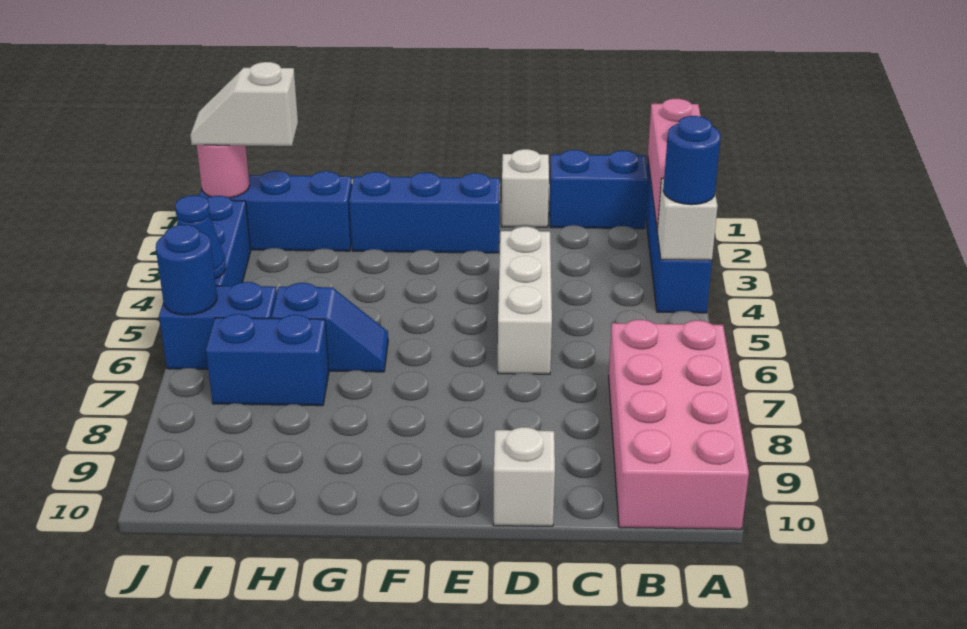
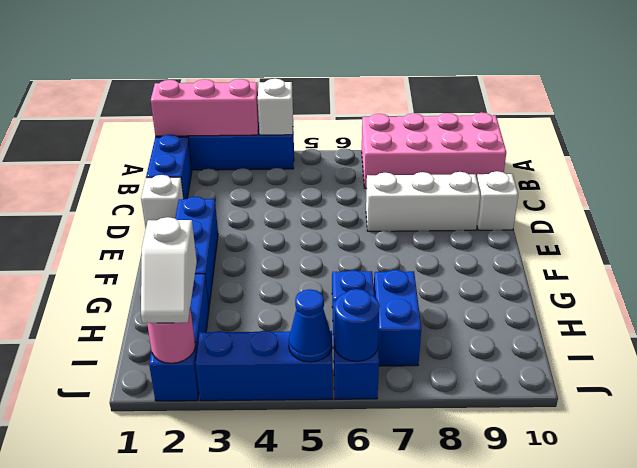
blue 1x1 round brick [663,116,721,205] -> none
white 1x3 brick [498,227,552,374] -> white 1x3 brick moved to [366,172,480,231]

